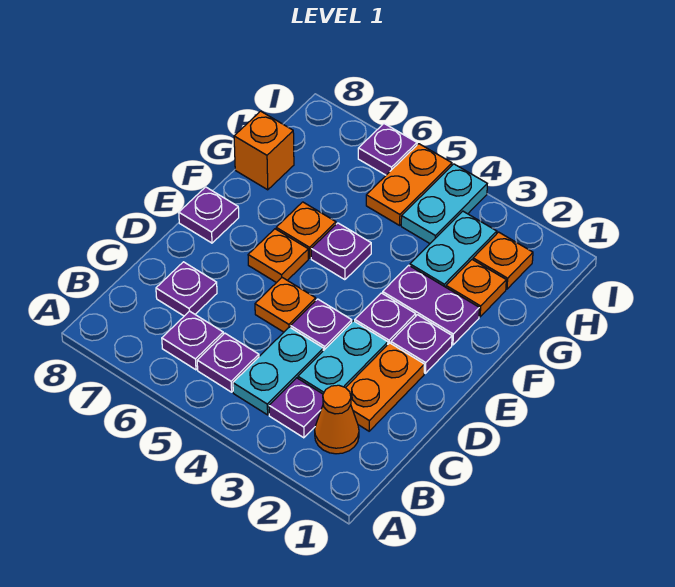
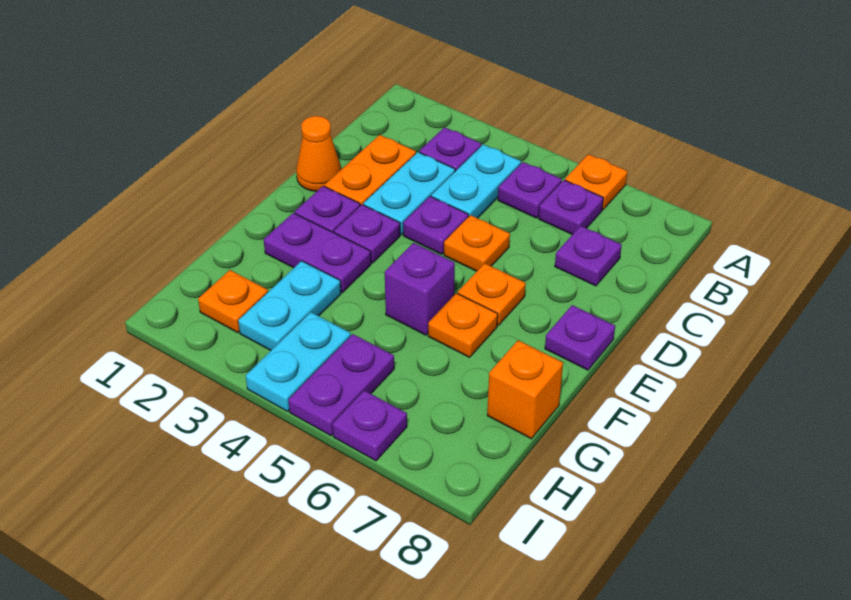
orange 1x1 cone [315,385,359,454] -> orange 1x1 cone moved to [296,116,341,191]
purple 1x1 plate [311,223,371,280] -> purple 1x1 brick [385,243,455,335]
orange 1x1 plate [446,260,506,317] -> orange 1x1 plate moved to [565,154,628,210]
orange 1x2 plate [366,144,452,225] -> purple 1x2 plate [288,334,394,436]

